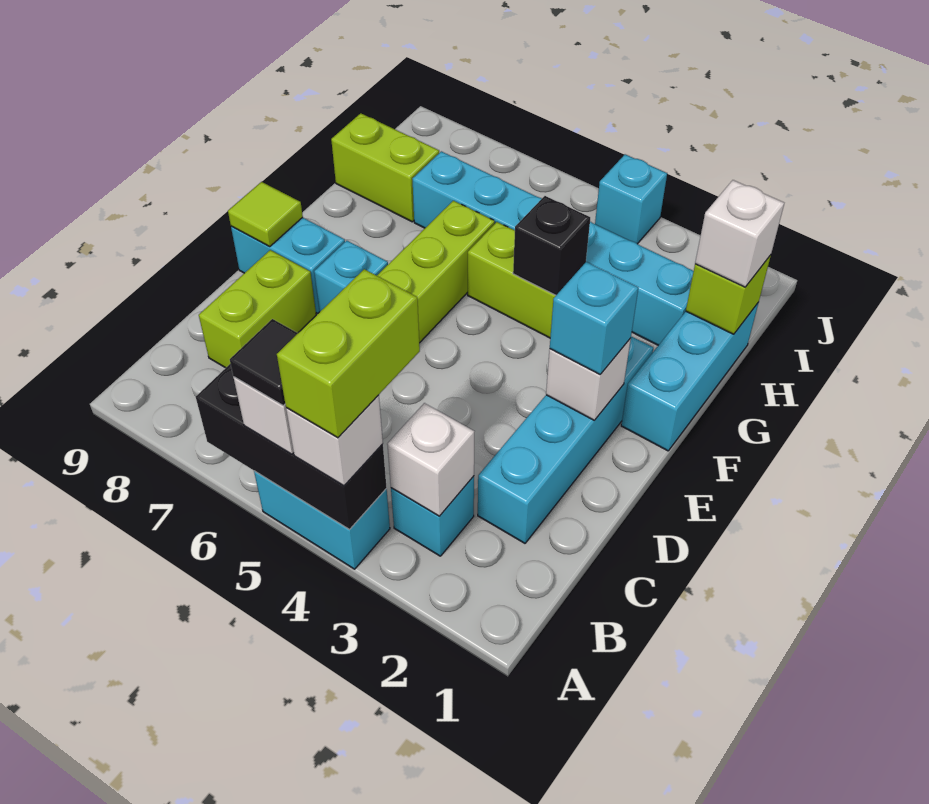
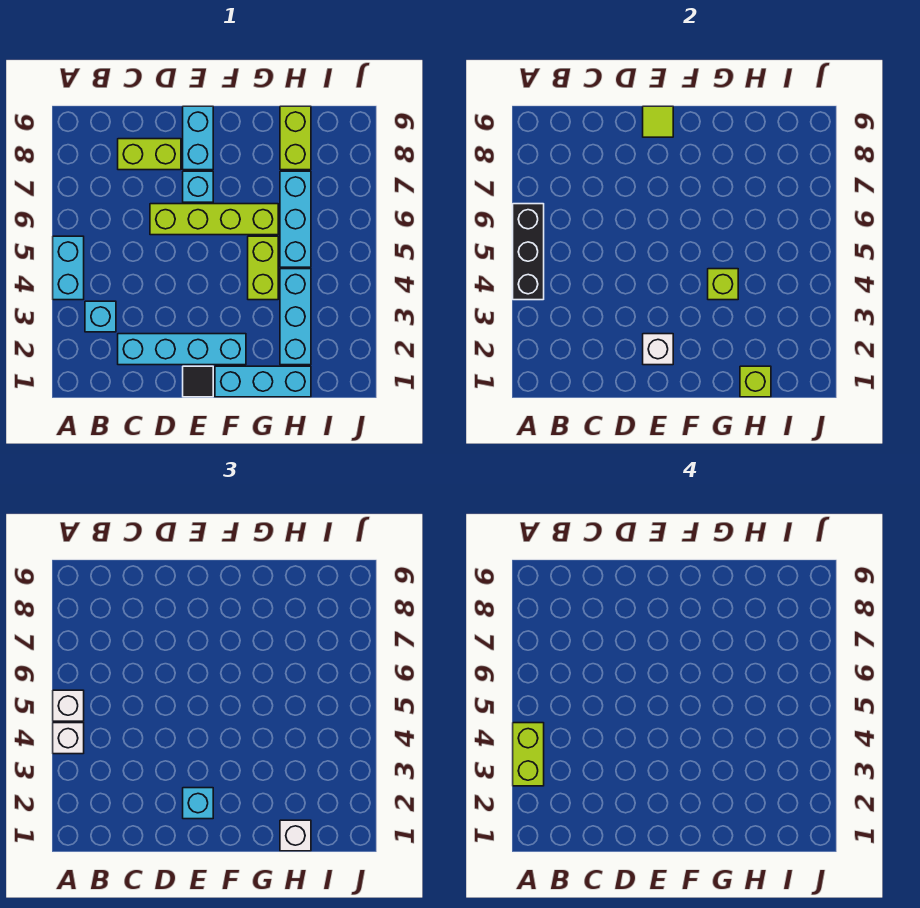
lime 1x2 brick [277,269,420,438] -> lime 1x2 brick turned to [513,723,544,786]
black 1x1 tile [230,319,298,405] -> black 1x1 tile moved to [183,366,213,397]
white 1x1 brick [387,403,474,516] -> none
black 1x1 brick [513,196,590,295] -> lime 1x1 brick [708,269,738,300]
cyan 1x1 brick [595,154,667,244] -> none

